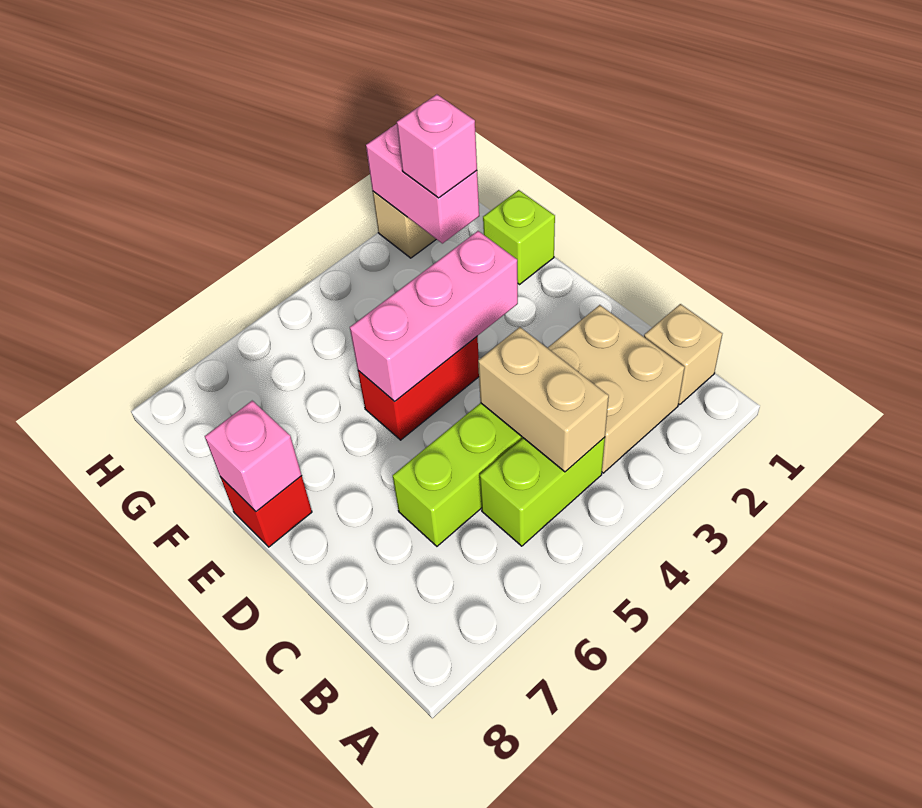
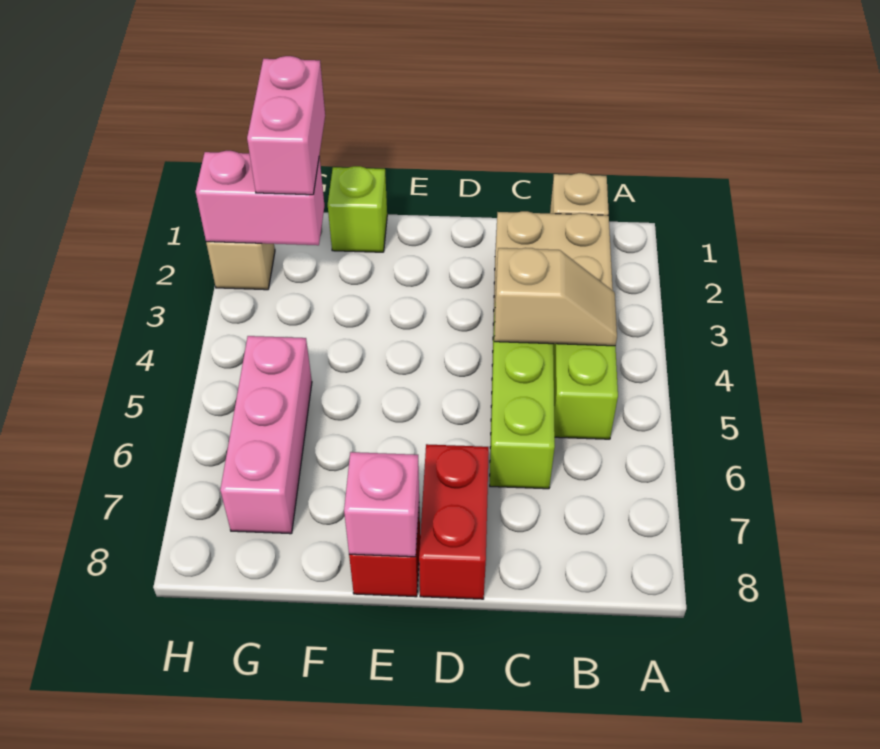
tan 1x2 brick [478,327,609,472] -> tan 1x2 slope [494,248,617,346]
pink 1x3 brick [350,231,518,401] -> pink 1x3 brick moved to [220,336,312,534]
red 1x2 brick [358,337,479,440] -> red 1x2 brick moved to [419,444,489,599]
pink 1x1 brick [397,94,477,198] -> pink 1x2 brick [247,56,325,195]

